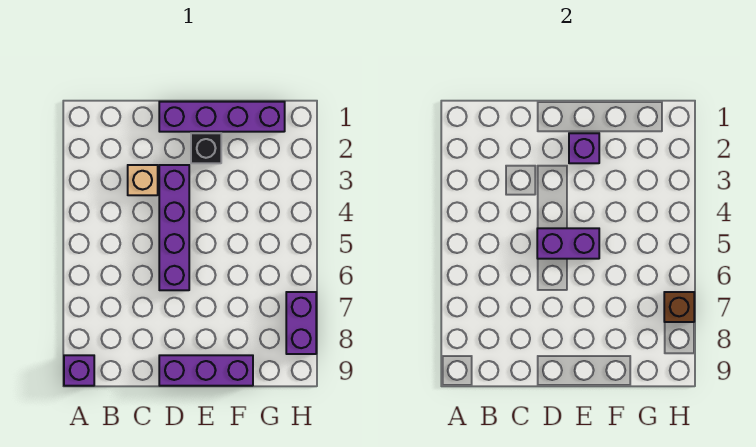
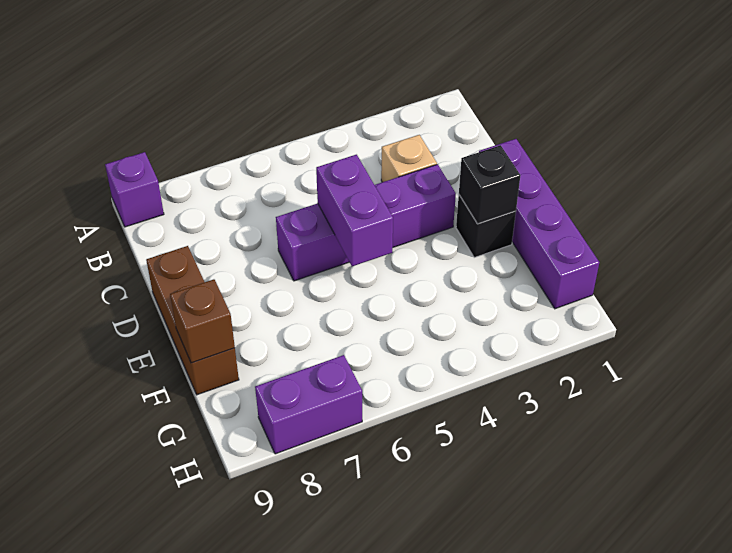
purple 1x3 brick [159,355,253,386] -> brown 1x3 brick [146,246,239,395]
purple 1x1 brick [569,133,599,163] -> black 1x1 brick [459,145,521,224]
brown 1x1 brick [664,292,694,322] -> brown 1x1 brick moved to [170,279,235,363]

